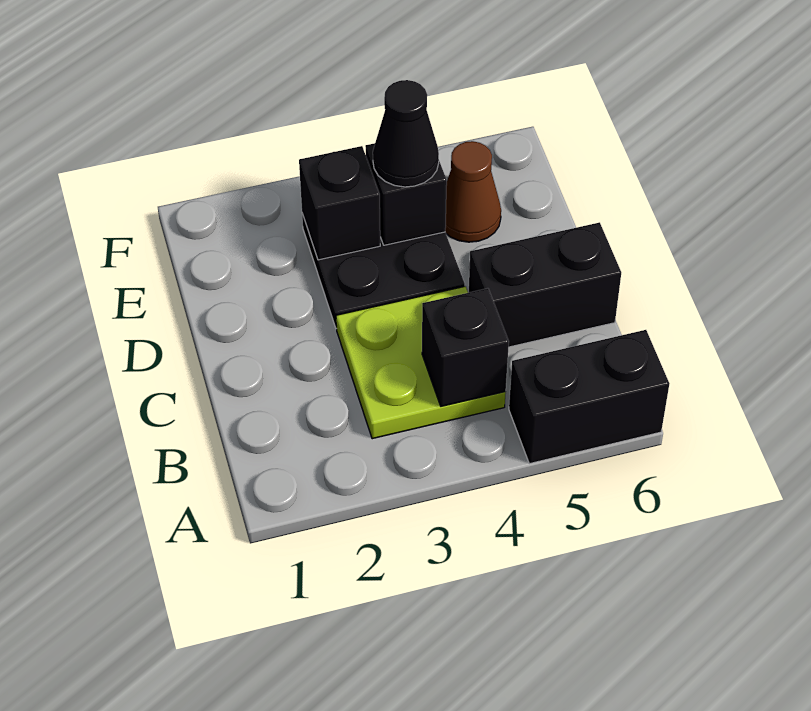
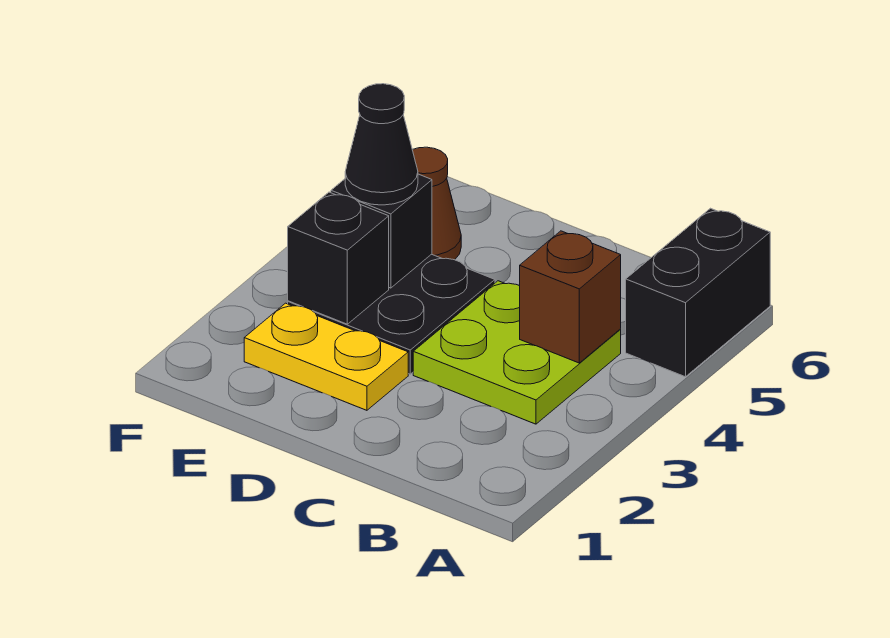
black 1x1 brick [422,288,509,406] -> brown 1x1 brick [520,231,621,363]
black 1x2 brick [469,222,621,347] -> none
none -> yellow 1x2 plate [244,303,408,410]

